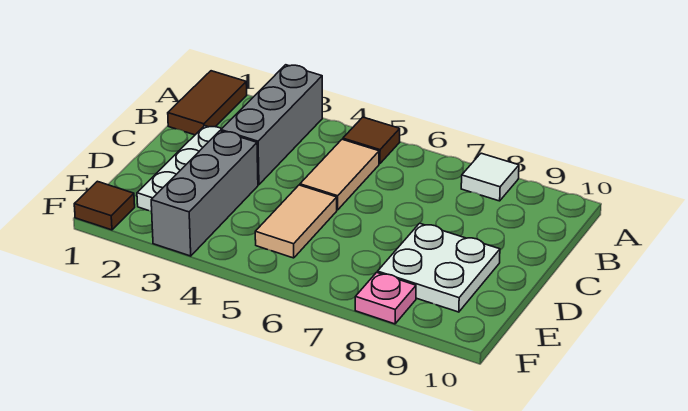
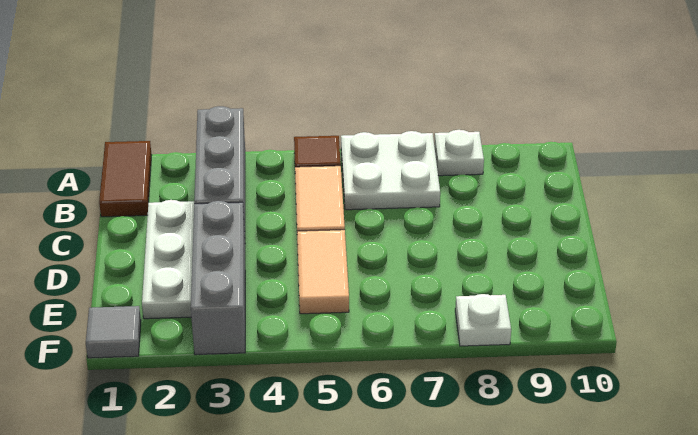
white 1x1 tile [461,153,519,201] -> white 1x1 plate [434,130,484,176]
white 2x2 plate [378,223,500,312] -> white 2x2 plate moved to [341,131,440,210]
brown 1x1 tile [74,181,135,230] -> grey 1x1 tile [86,306,141,358]
pink 1x1 plate [355,272,416,324] -> white 1x1 plate [455,294,511,346]

